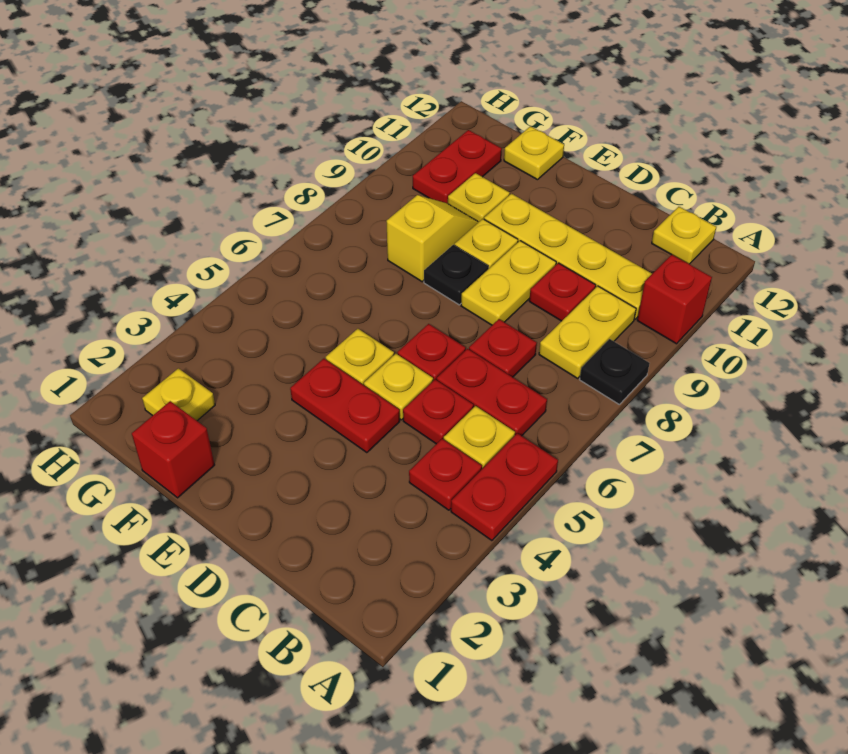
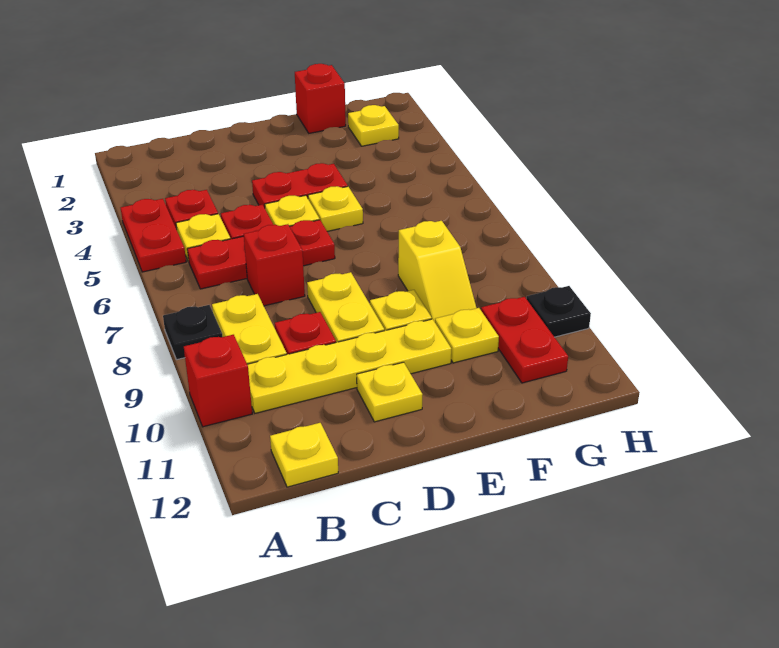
red 1x1 plate [469,319,537,377] -> red 1x1 brick [244,224,305,306]
black 1x1 plate [424,245,489,305] -> black 1x1 plate moved to [527,286,591,337]
yellow 1x1 plate [504,126,564,180] -> yellow 1x1 plate moved to [357,362,423,422]

